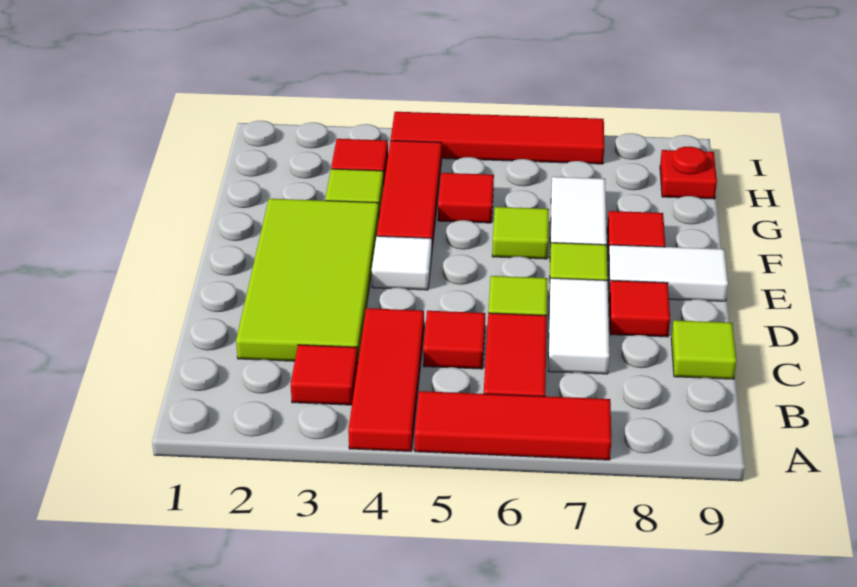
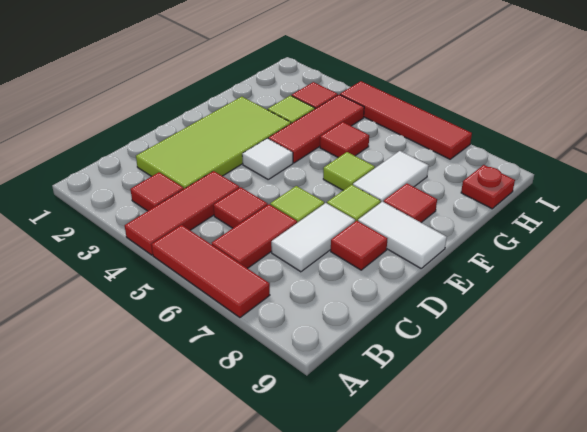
lime 1x1 tile [671,320,737,379] -> none

